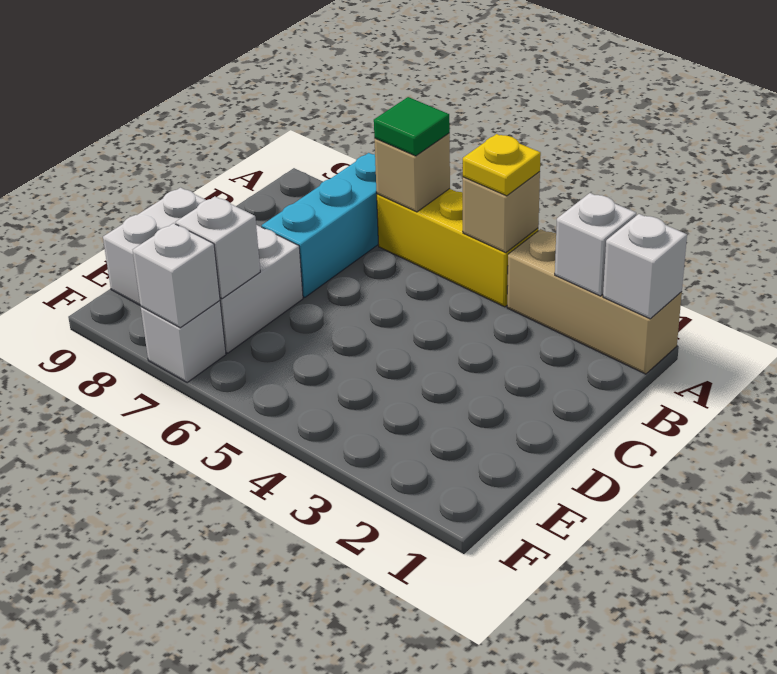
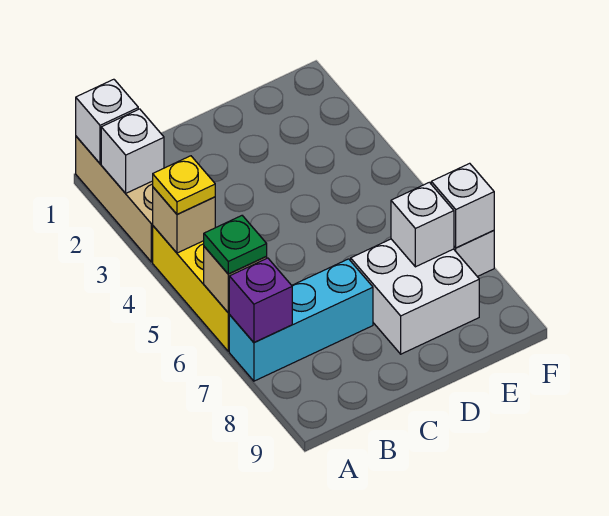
green 1x1 tile [374,97,450,156] -> green 1x1 plate [204,216,267,274]
none -> purple 1x1 brick [229,258,292,343]
white 2x3 brick [103,188,303,353] -> white 2x2 brick [351,239,479,354]

